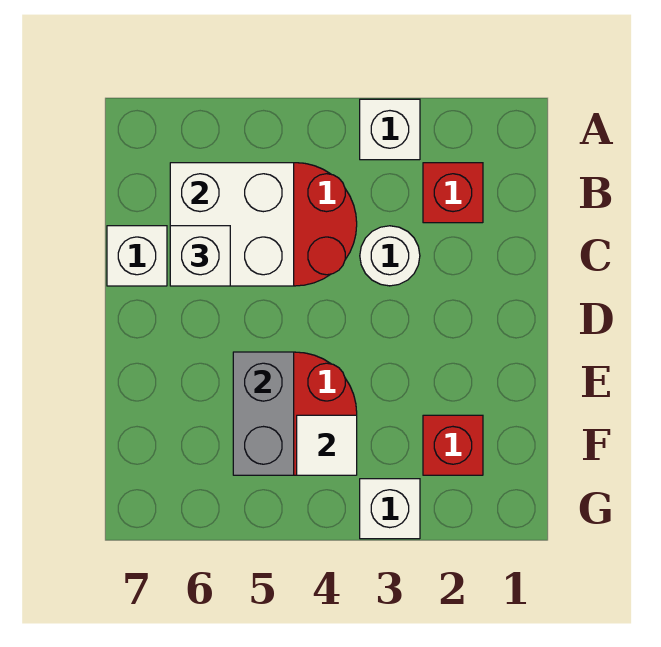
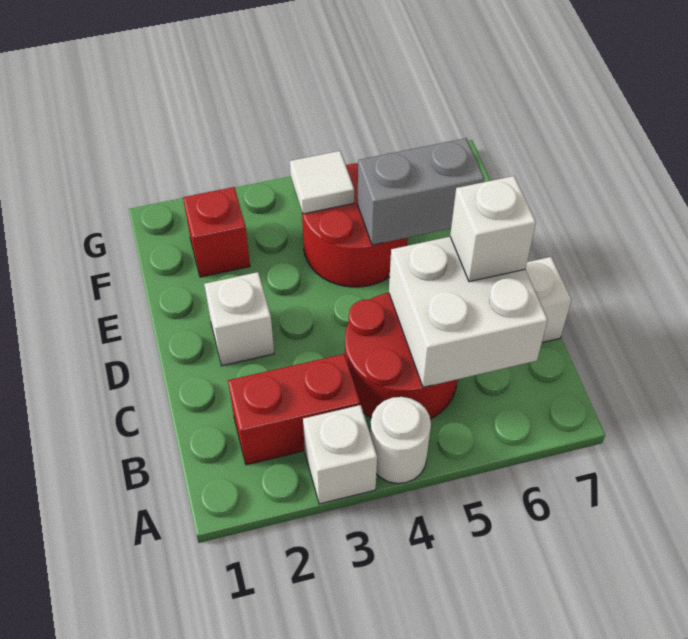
red 1x1 brick [423,163,483,223] -> red 1x2 brick [228,354,360,465]
white 1x1 round brick [360,226,420,286] -> white 1x1 round brick moved to [370,397,431,484]
grey 1x2 brick [233,352,294,475] -> grey 1x2 brick turned to [357,138,484,245]
white 1x1 brick [360,479,420,539] -> white 1x1 brick moved to [204,272,274,366]

